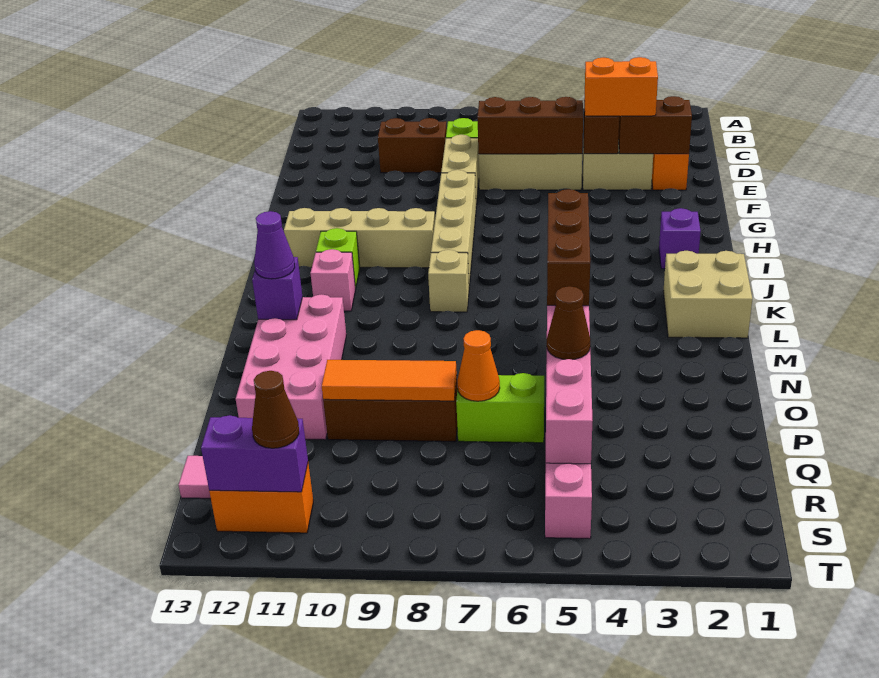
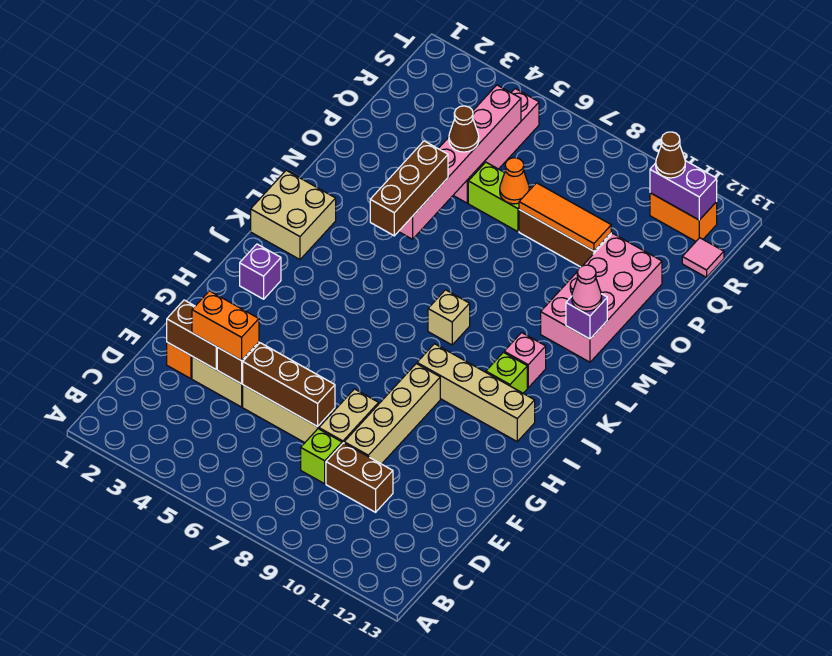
tan 1x4 brick [431,170,476,286] -> tan 1x4 brick moved to [344,364,440,464]
purple 1x1 cone [254,211,295,279] -> pink 1x1 cone [572,265,602,311]

